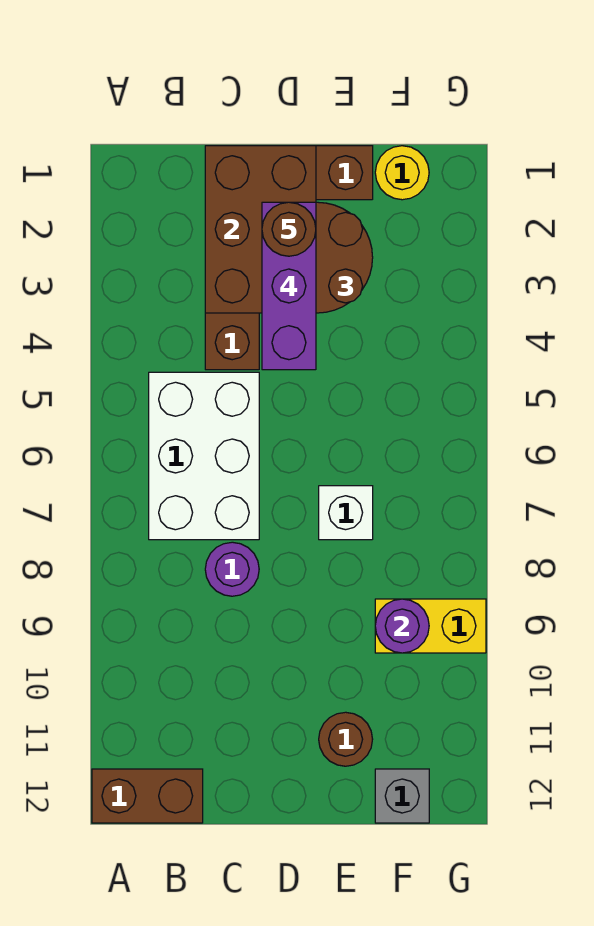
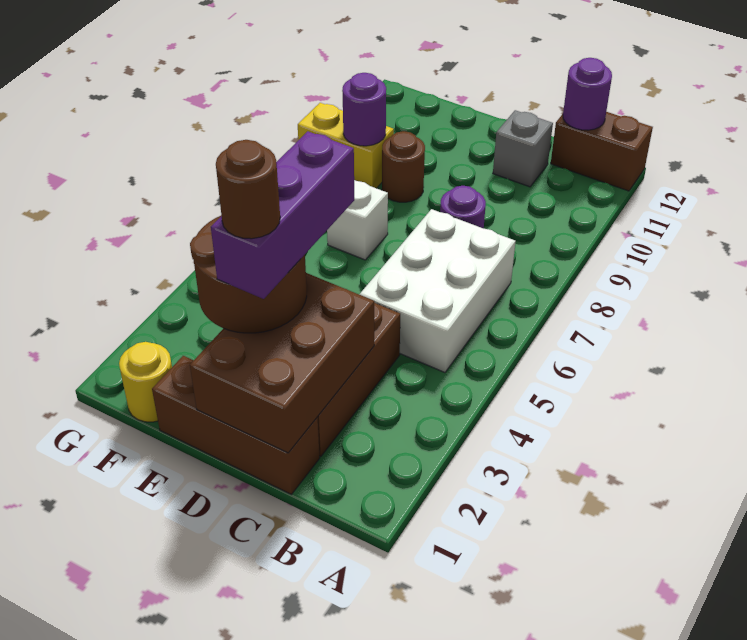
none -> purple 1x1 round brick [563,58,612,130]
brown 1x1 round brick [319,712,373,766] -> brown 1x1 round brick moved to [382,131,425,202]
grey 1x1 brick [375,769,429,823] -> grey 1x1 brick moved to [493,110,553,187]

